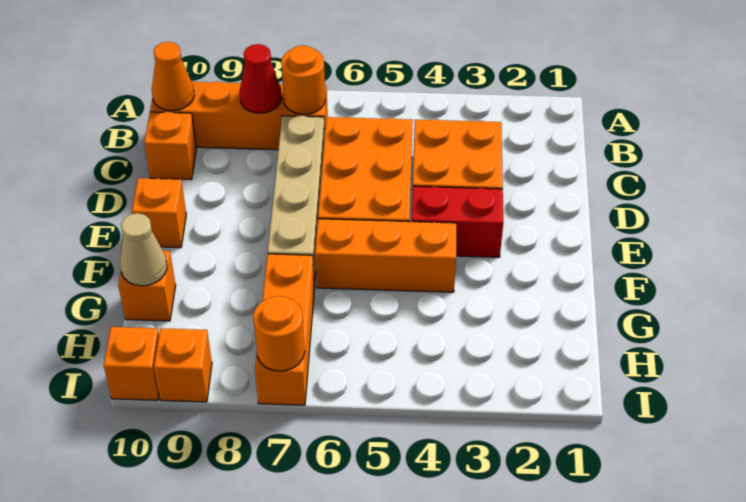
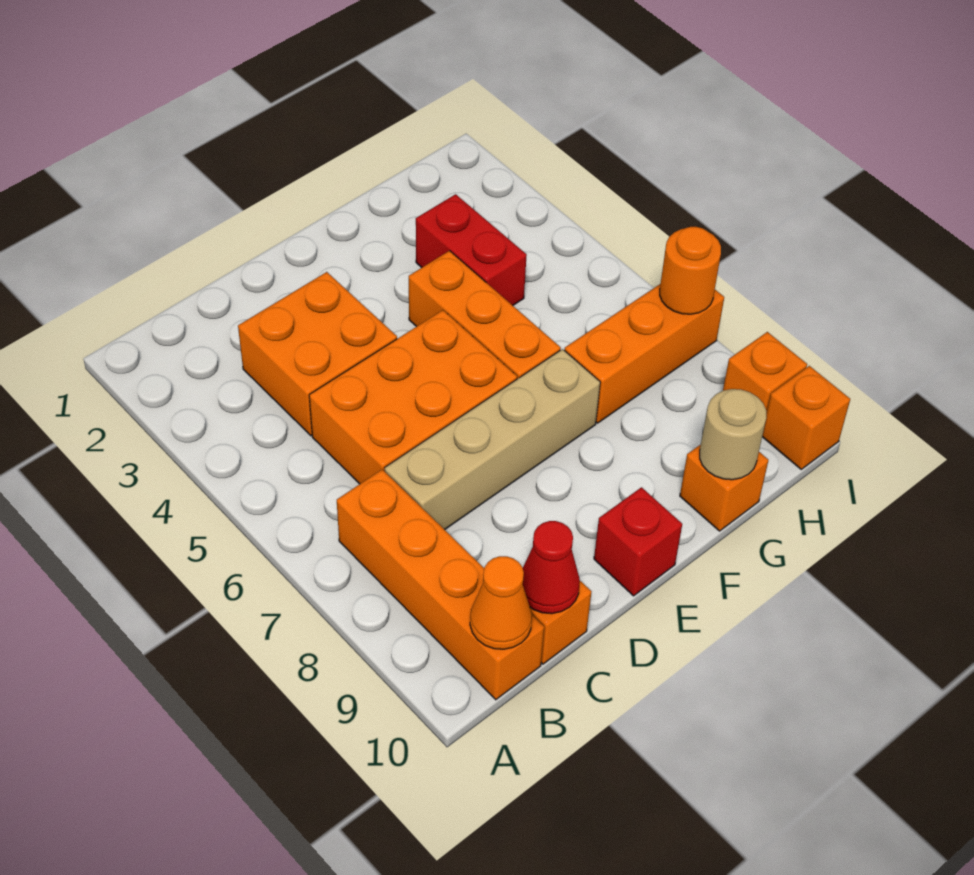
orange 1x1 round brick [281,45,325,114] -> none
red 1x1 cone [239,44,282,113] -> red 1x1 cone moved to [523,521,580,614]
red 1x2 brick [412,186,503,257] -> red 1x2 brick moved to [416,194,527,305]
orange 1x1 brick [132,178,186,248] -> red 1x1 brick [594,487,682,596]
tan 1x1 cone [120,213,167,286] -> tan 1x1 round brick [700,389,767,480]

